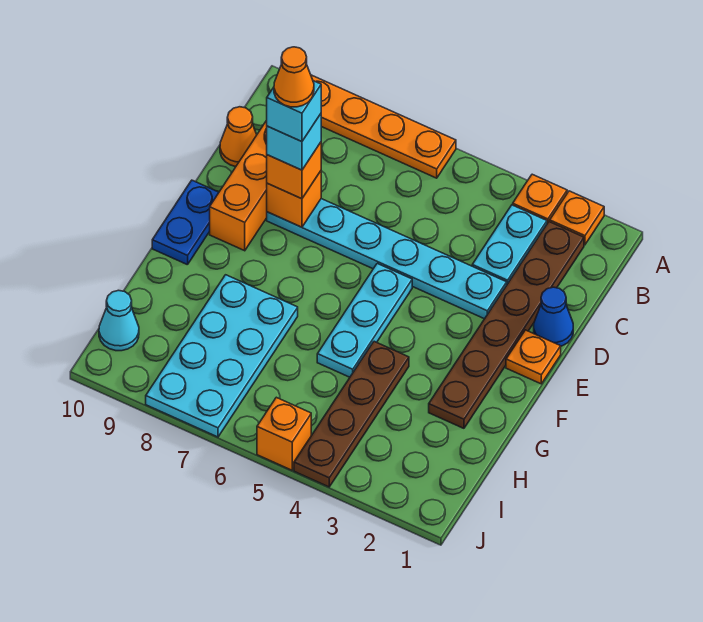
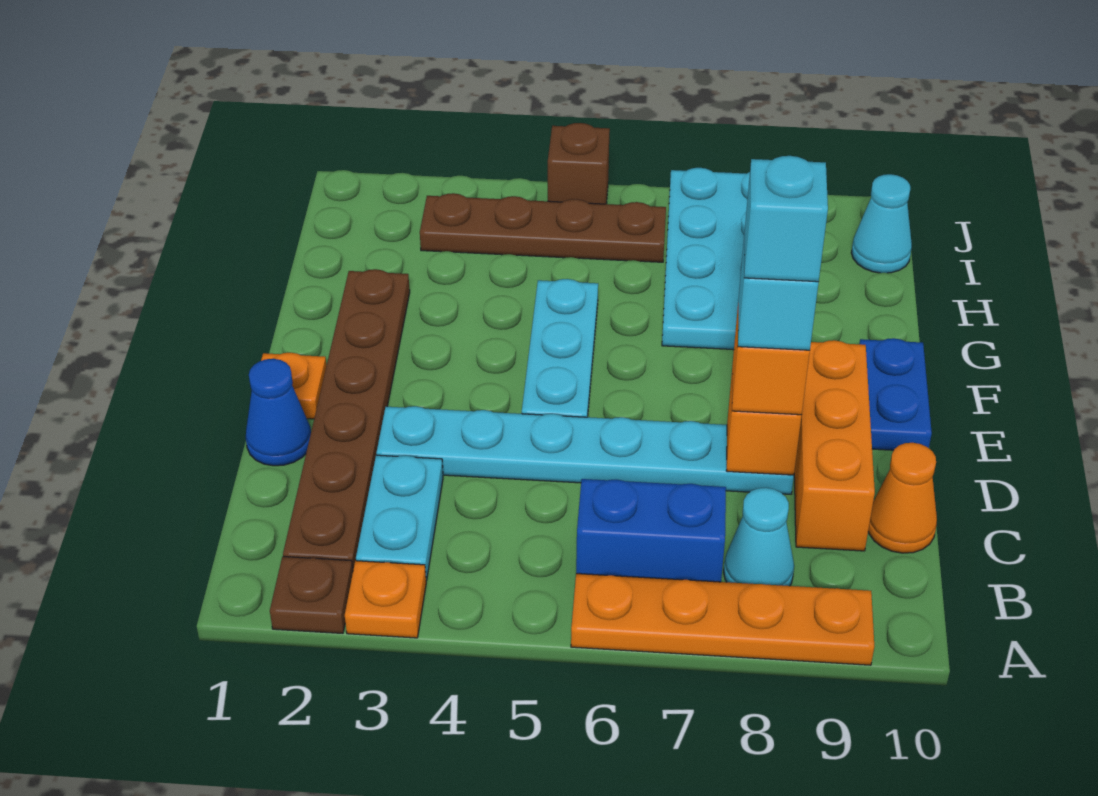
orange 1x1 plate [550,191,604,245] -> brown 1x1 plate [270,557,353,633]
none -> blue 1x2 brick [576,479,726,582]
none -> cyan 1x1 cone [724,488,794,586]
orange 1x1 cone [274,47,314,107] -> none
brown 1x4 plate [294,341,409,487] -> brown 1x4 plate turned to [420,193,666,262]
orange 1x1 brick [257,397,311,470] -> brown 1x1 brick [548,123,610,204]

